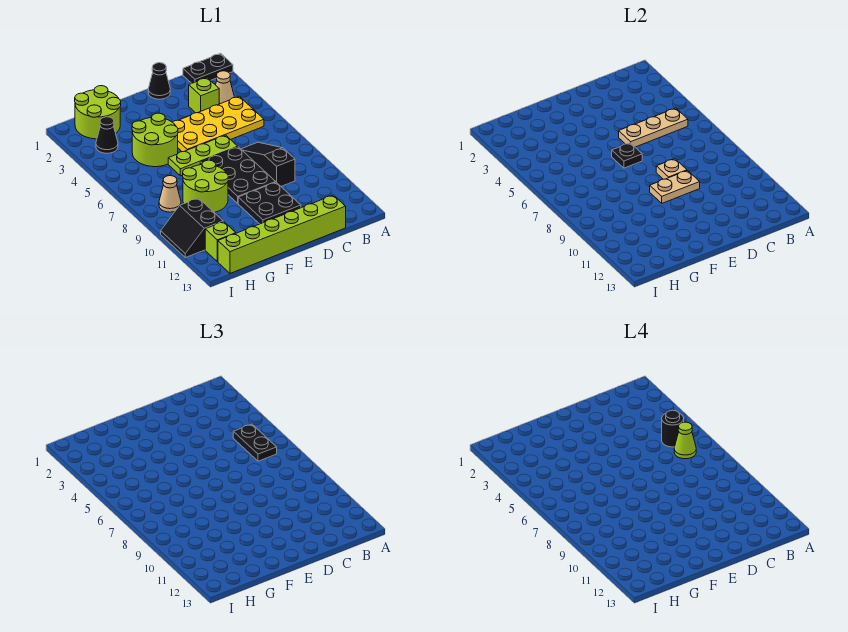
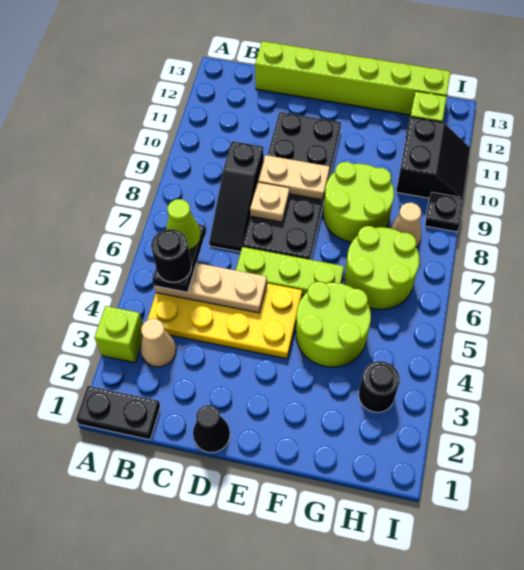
lime 1x1 brick [189,78,219,113] -> lime 1x1 brick moved to [94,306,143,363]
black 1x1 plate [612,143,642,168] -> black 1x1 plate moved to [425,192,463,232]
lime 2x2 round brick [75,86,121,139] -> lime 2x2 round brick moved to [345,226,419,309]
black 1x1 cone [96,117,118,153] -> black 1x1 round brick [359,361,400,412]

